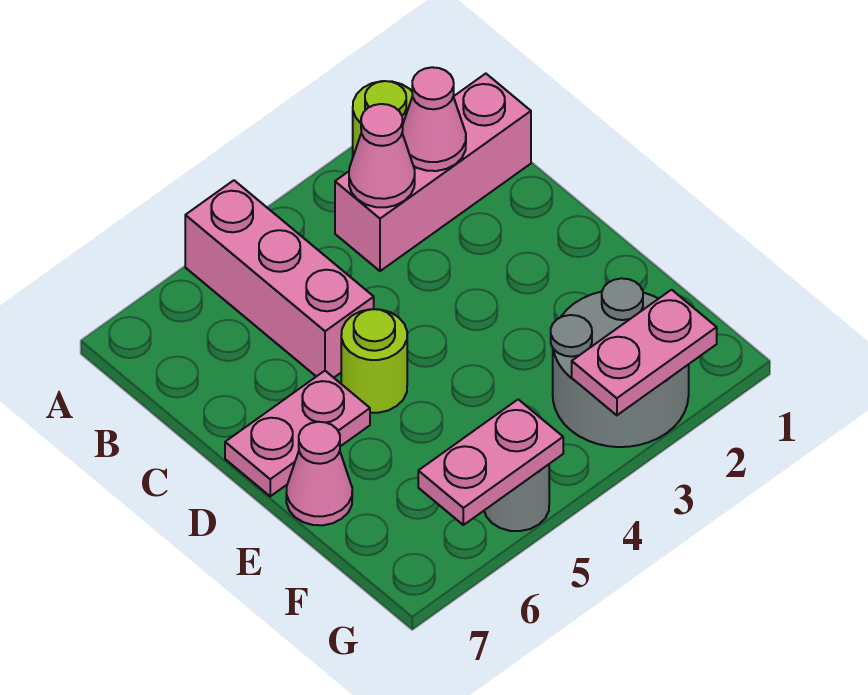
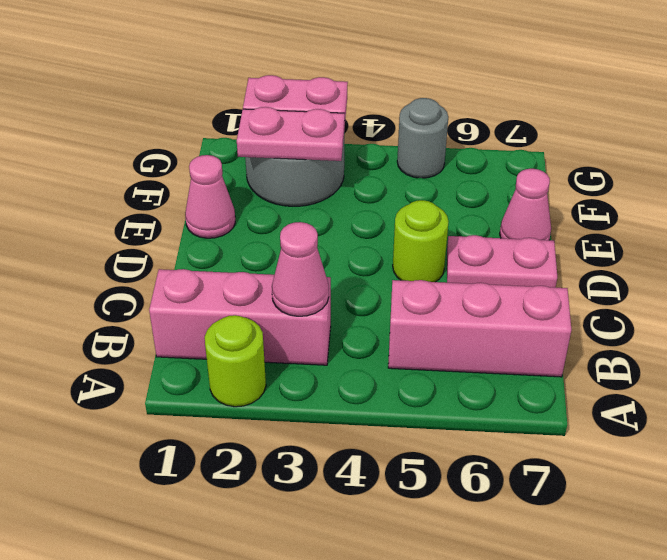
pink 1x3 brick [185,180,374,378] -> pink 1x3 brick turned to [388,280,571,377]
pink 1x1 cone [402,67,466,171] -> pink 1x1 cone moved to [185,155,235,238]
pink 1x2 plate [418,399,563,525] -> pink 1x2 plate moved to [237,107,345,161]

